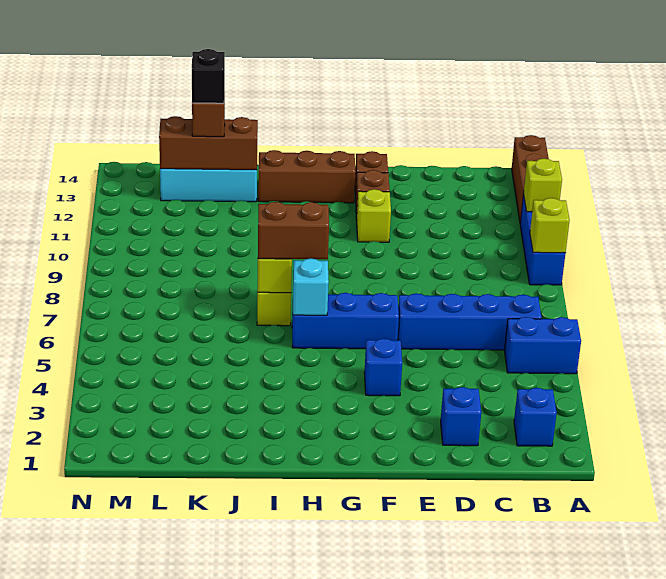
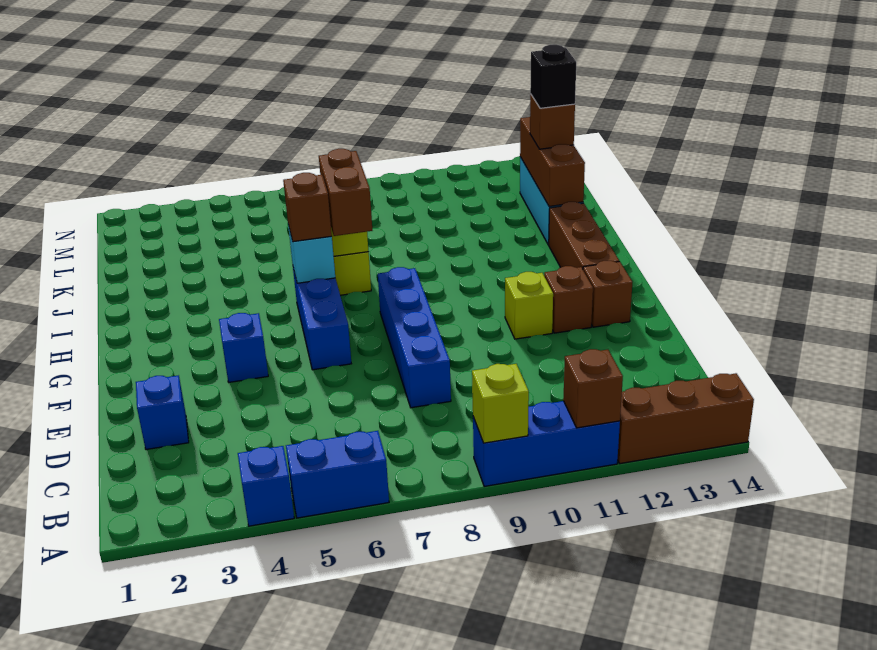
blue 1x2 brick [504,317,581,374] -> blue 1x2 brick turned to [286,431,389,518]
lime 1x1 brick [523,159,562,212] -> brown 1x1 brick [563,349,623,428]
blue 1x1 brick [514,388,557,446] -> blue 1x1 brick moved to [238,446,294,526]
blue 1x4 brick [398,293,542,350] -> blue 1x4 brick moved to [378,267,451,408]
none -> brown 1x1 brick [283,173,332,242]

